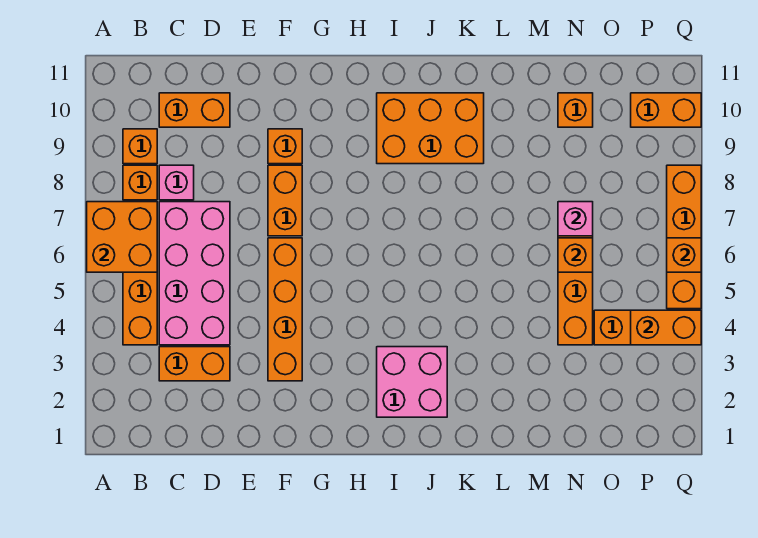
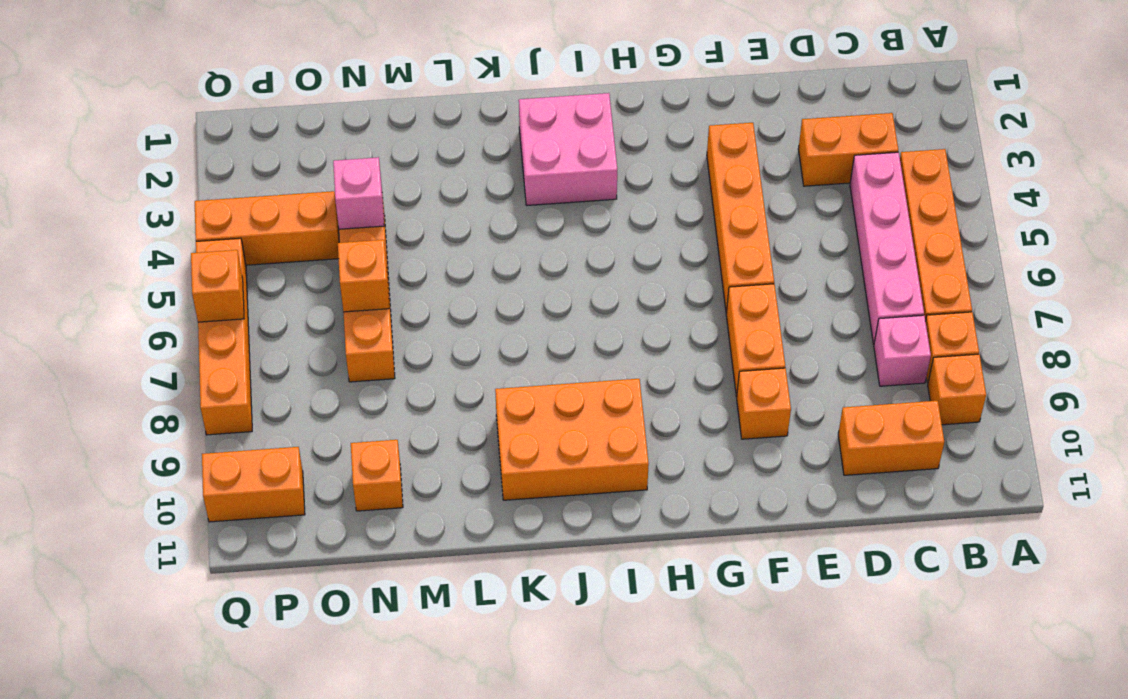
orange 2x2 brick [87,202,157,272] -> none
pink 2x4 brick [159,202,230,345] -> pink 1x4 brick [850,152,924,344]
pink 1x1 brick [558,202,593,236] -> pink 1x1 brick moved to [333,157,384,229]
orange 1x2 brick [631,310,701,345] -> none

